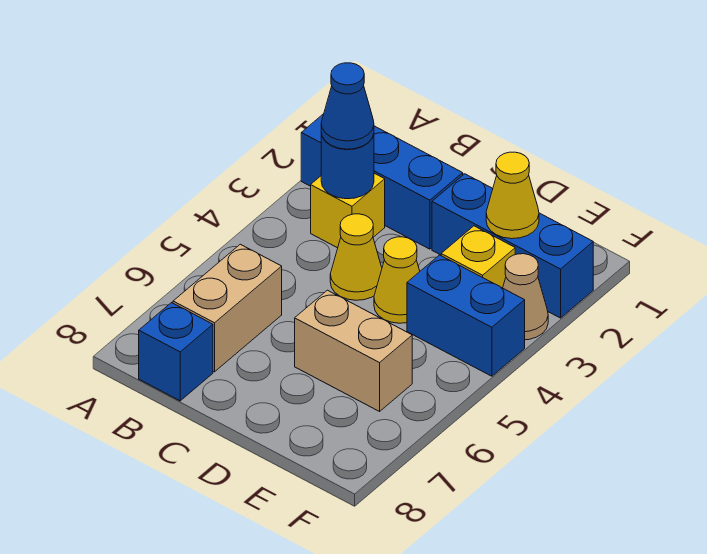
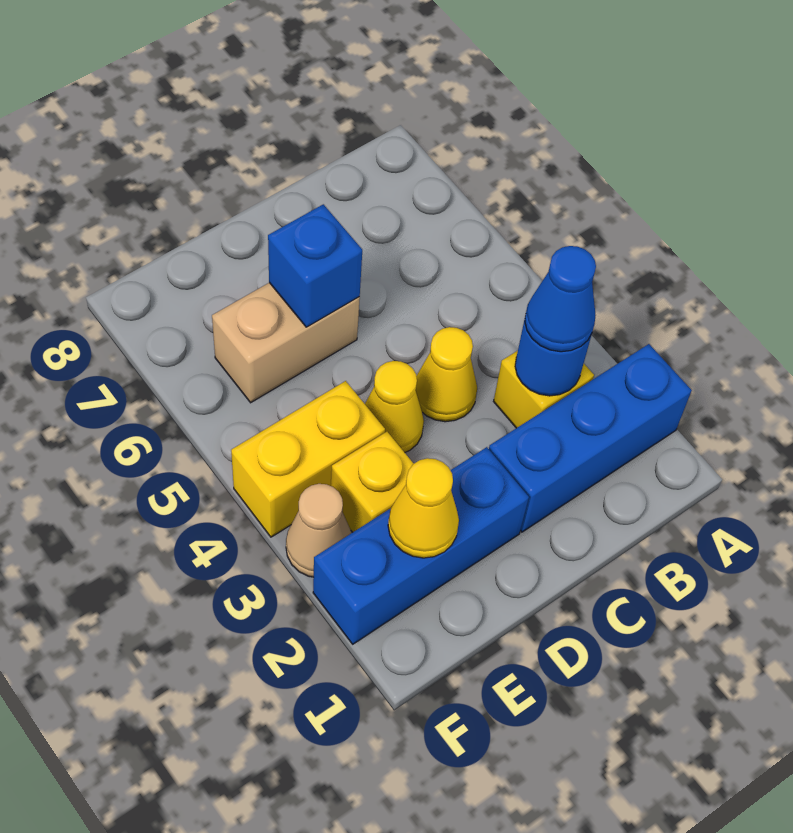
tan 1x2 brick [173,244,282,372] -> none
blue 1x1 brick [139,303,213,401] -> blue 1x1 brick moved to [268,204,362,327]
blue 1x2 brick [407,255,525,376] -> yellow 1x2 brick [231,381,385,537]

